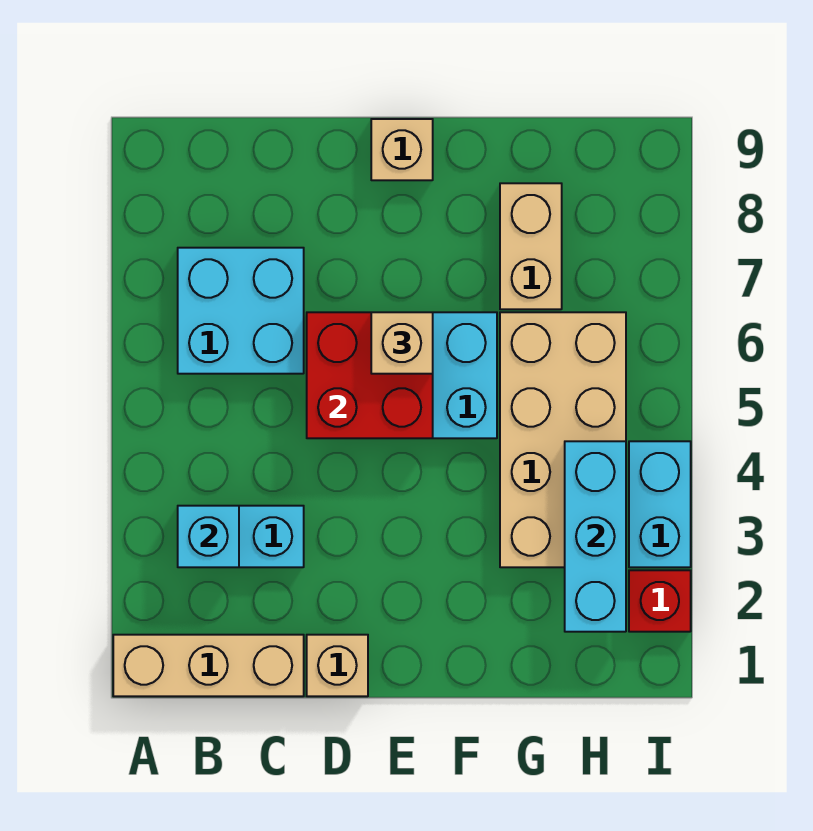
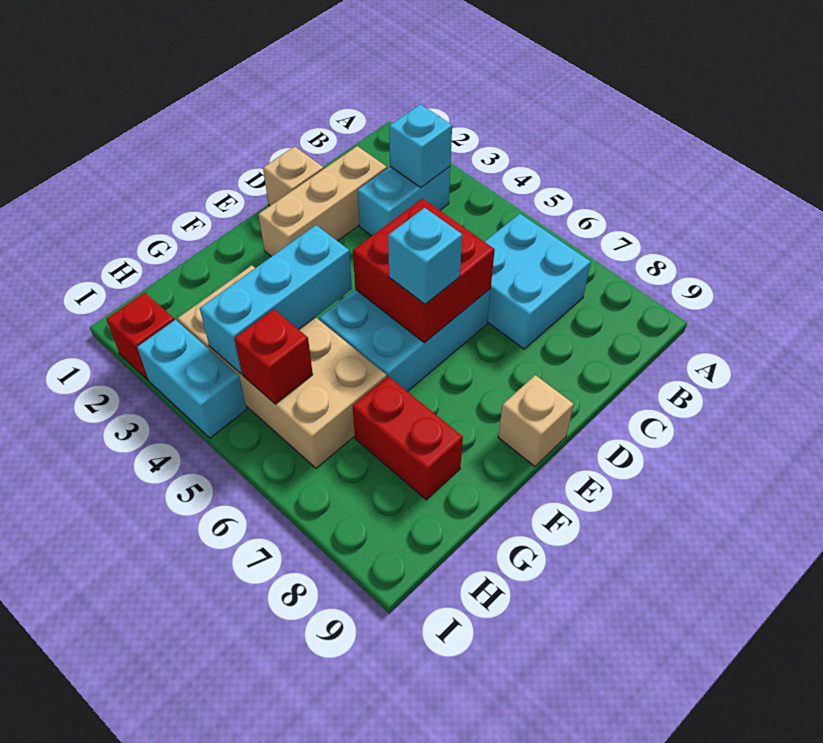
tan 1x3 brick [113,635,304,696] -> tan 1x3 brick moved to [258,146,387,257]
tan 1x1 brick [371,312,433,374] -> cyan 1x1 brick [388,208,462,304]
tan 1x2 brick [500,183,562,309] -> red 1x2 brick [353,376,463,500]
cyan 1x3 brick [565,441,626,632] -> cyan 1x3 brick turned to [200,225,352,374]
none -> red 1x1 brick [234,309,313,404]

